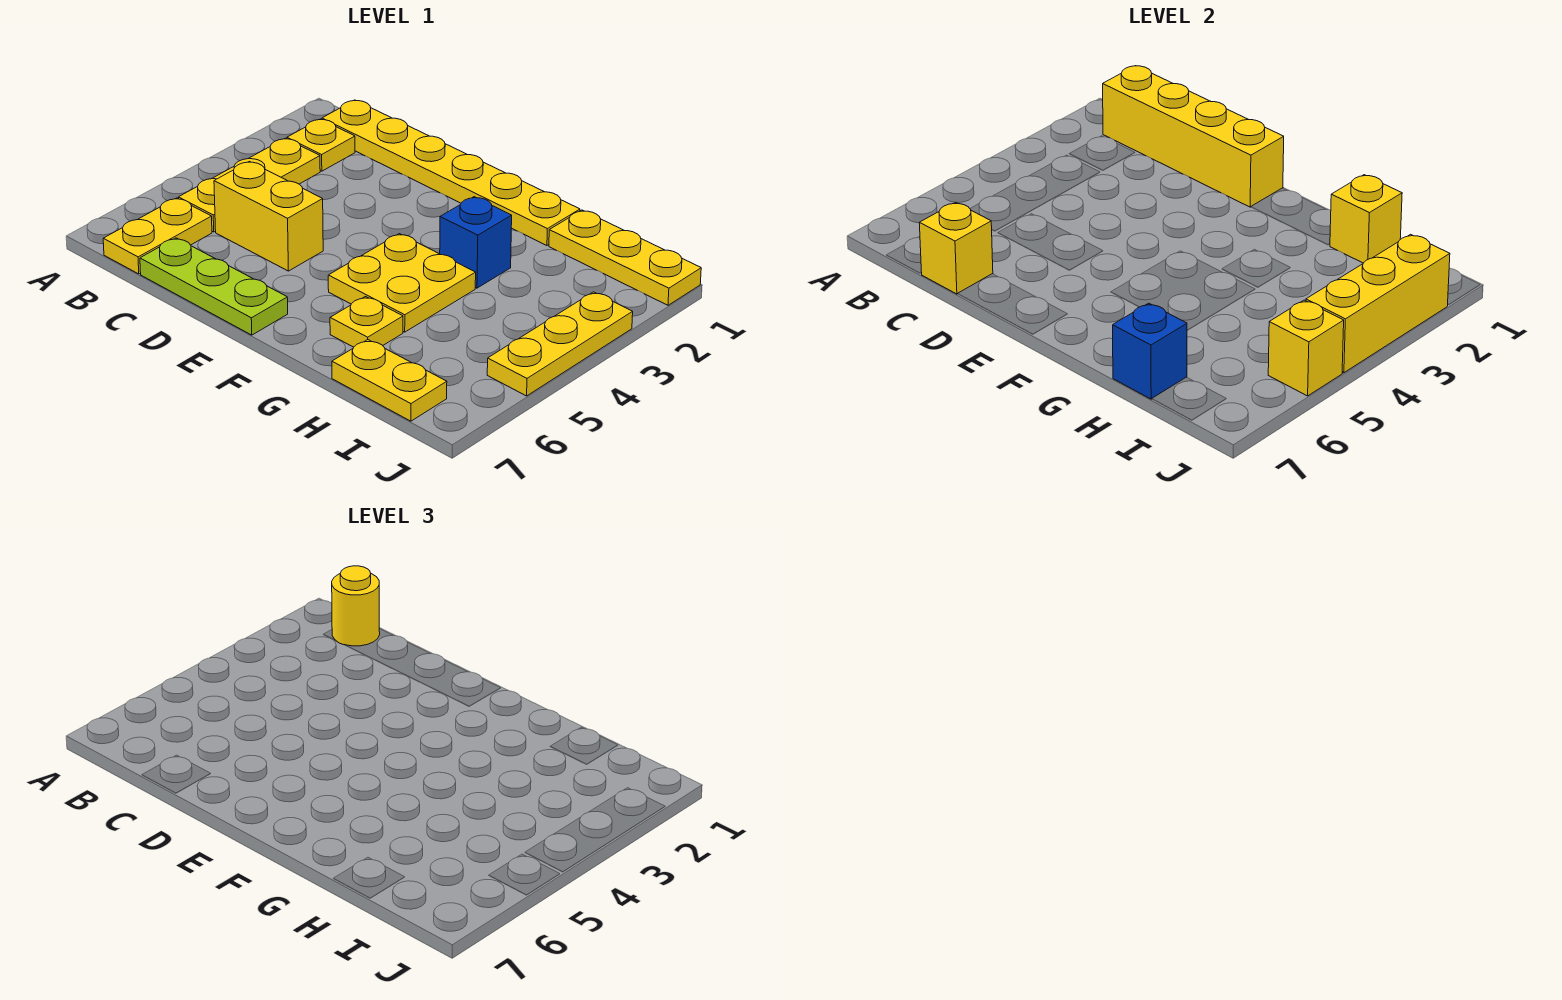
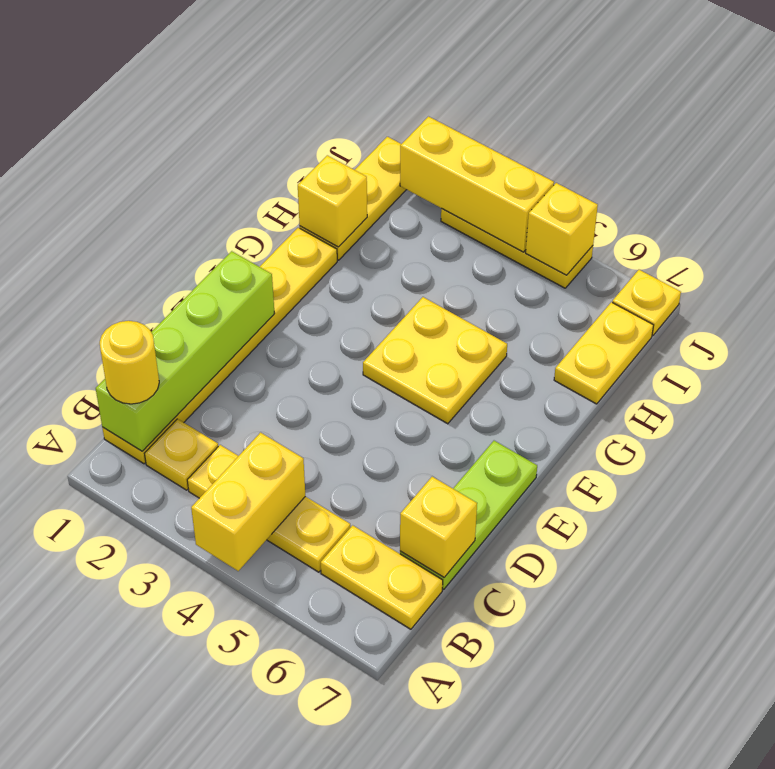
yellow 1x4 brick [1103,66,1284,207] -> lime 1x4 brick [96,251,275,451]
yellow 1x2 brick [214,161,323,271] -> yellow 1x2 brick moved to [191,433,305,571]
blue 1x1 brick [440,197,512,288] -> none
yellow 1x1 plate [330,297,403,347] -> yellow 1x1 plate moved to [612,270,681,336]
blue 1x1 brick [1113,303,1187,399] -> none

